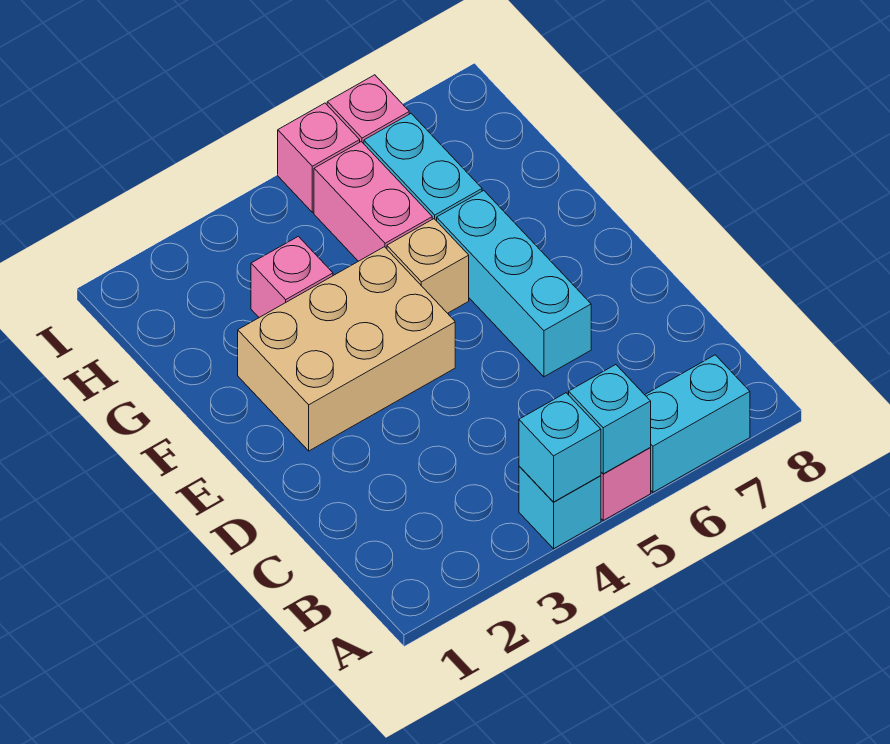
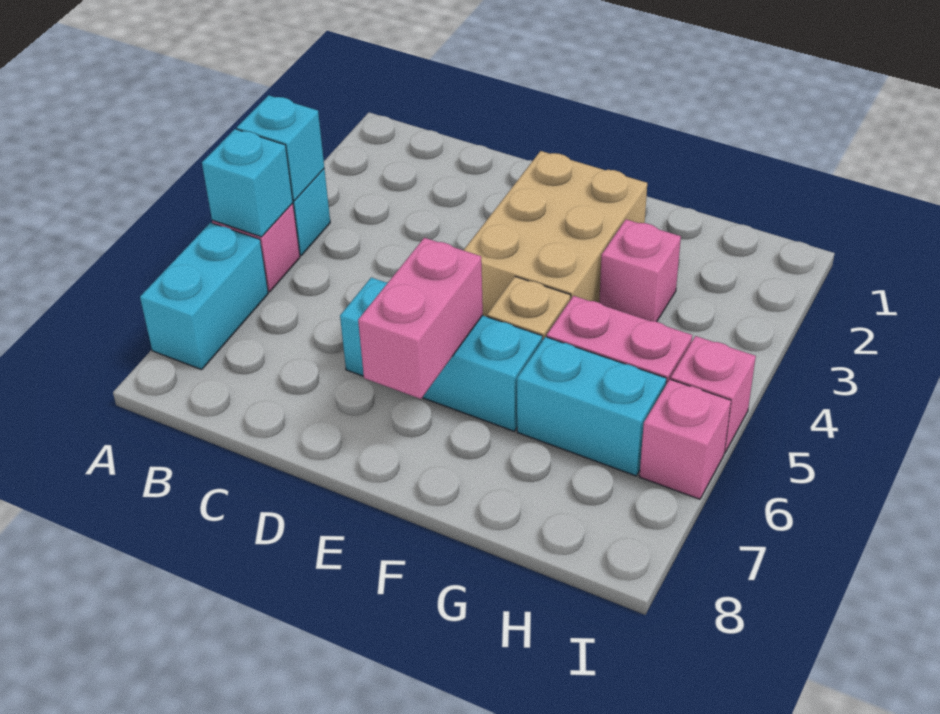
none -> pink 1x2 brick [358,238,483,399]

